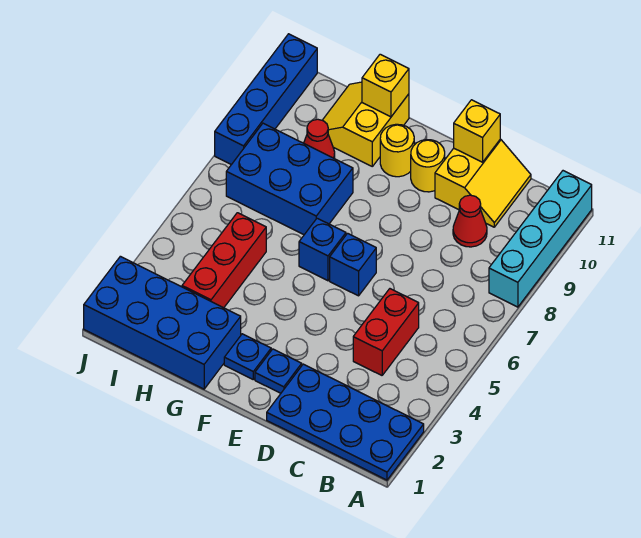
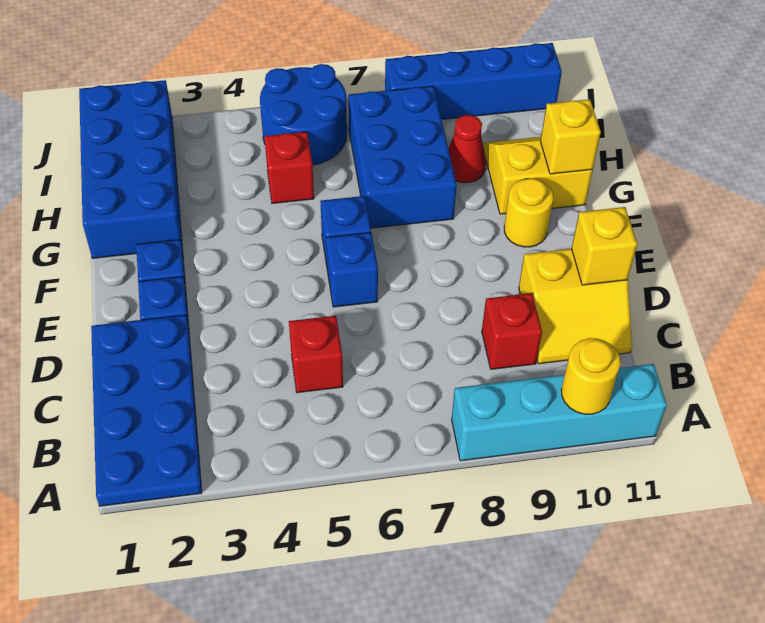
red 1x2 brick [353,289,419,375] -> red 1x1 brick [289,316,343,393]
red 1x1 cone [453,195,487,247] -> red 1x1 brick [482,293,542,369]
yellow 1x1 round brick [411,140,445,192] -> yellow 1x1 round brick moved to [561,338,621,414]
red 1x3 brick [182,213,266,308] -> red 1x1 brick [264,132,314,203]
none -> blue 2x2 round brick [260,64,347,165]

